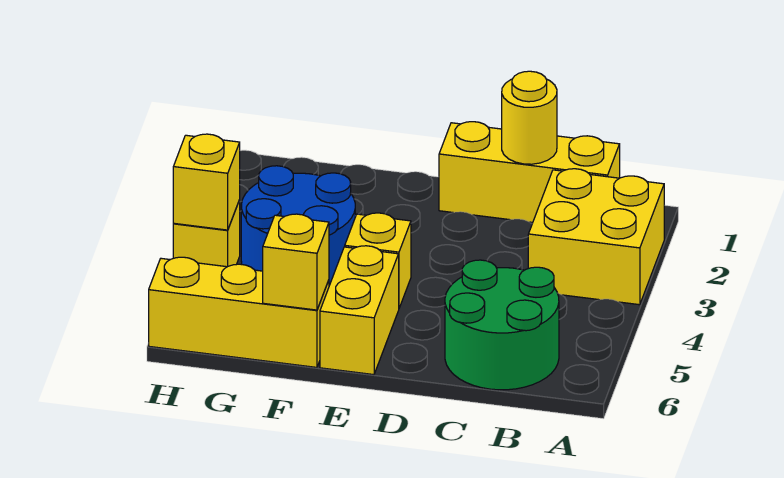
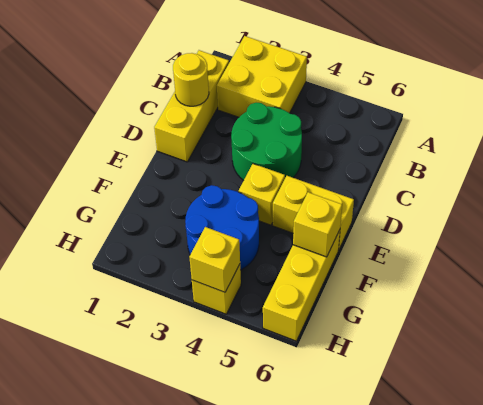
green 2x2 round brick [445,260,559,390] -> green 2x2 round brick moved to [231,103,302,181]

